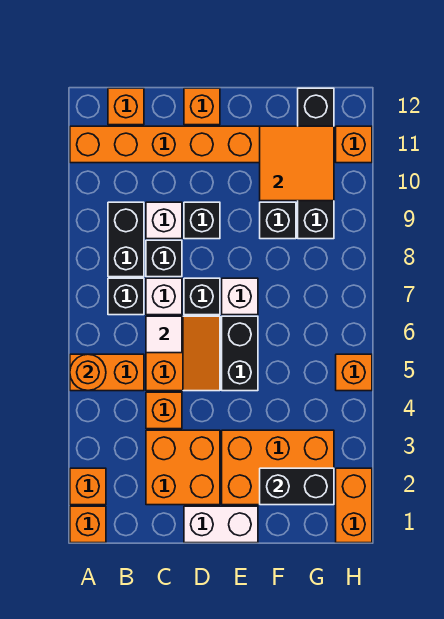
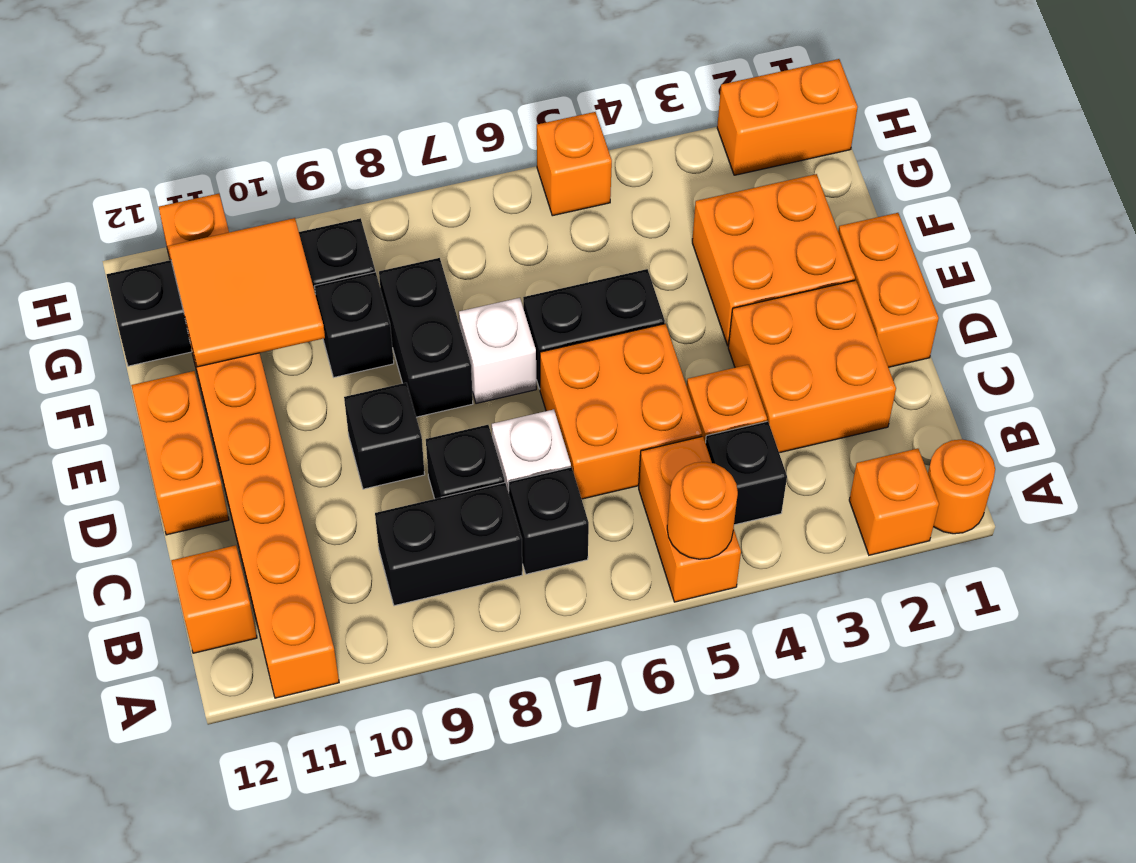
orange 1x1 brick [70,506,106,543] -> orange 1x1 round brick [928,439,995,534]
orange 2x2 slope [146,316,220,391] -> orange 2x2 brick [540,324,702,499]
white 1x1 tile [146,316,182,353] -> none
white 1x1 brick [146,202,182,239] -> none
white 1x2 brick [184,506,258,543] -> orange 1x2 brick [838,213,939,367]
black 1x1 brick [184,278,220,315] -> black 1x1 brick moved to [705,421,787,525]
orange 1x1 brick [184,88,220,125] -> orange 1x2 brick [131,371,229,535]
orange 2x3 brick [222,430,334,505] -> orange 2x2 brick [692,174,855,346]
black 1x2 brick [260,468,334,505] -> black 1x2 brick moved to [379,258,473,417]

